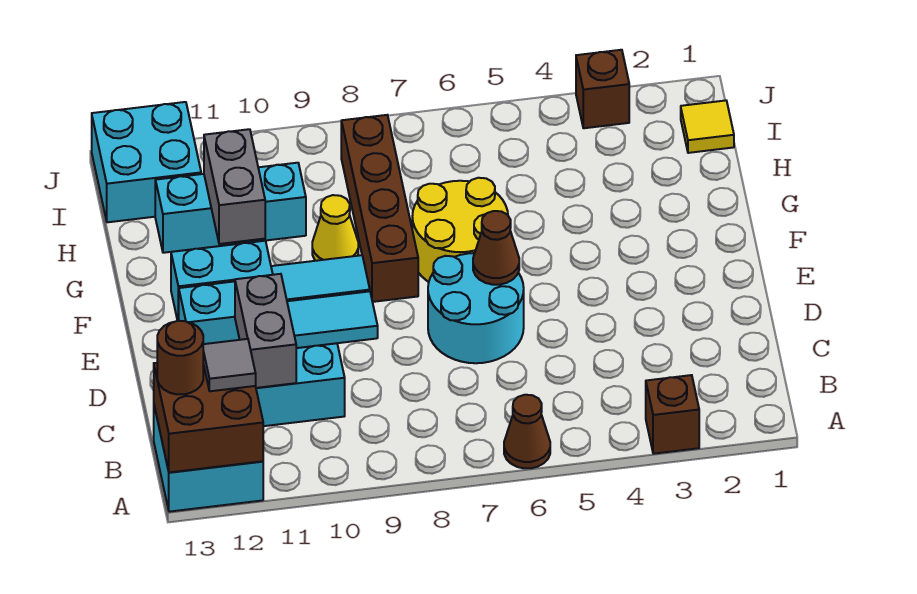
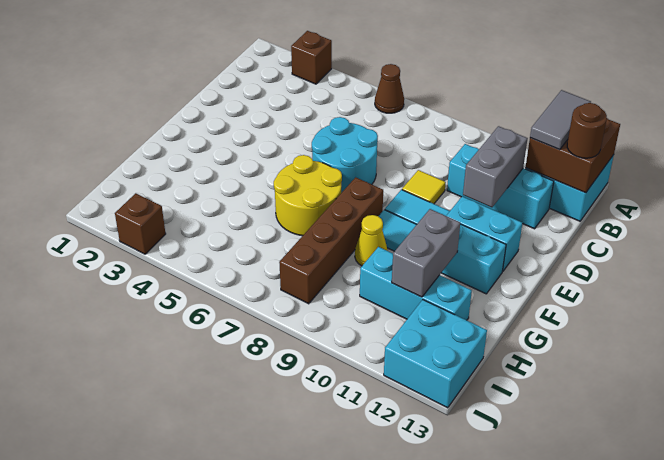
grey 1x1 tile [203,339,256,391] -> grey 1x2 tile [530,90,591,150]
brown 1x1 cone [473,211,519,285] -> none
yellow 1x1 tile [681,100,734,153] -> yellow 1x1 tile moved to [402,170,446,204]

